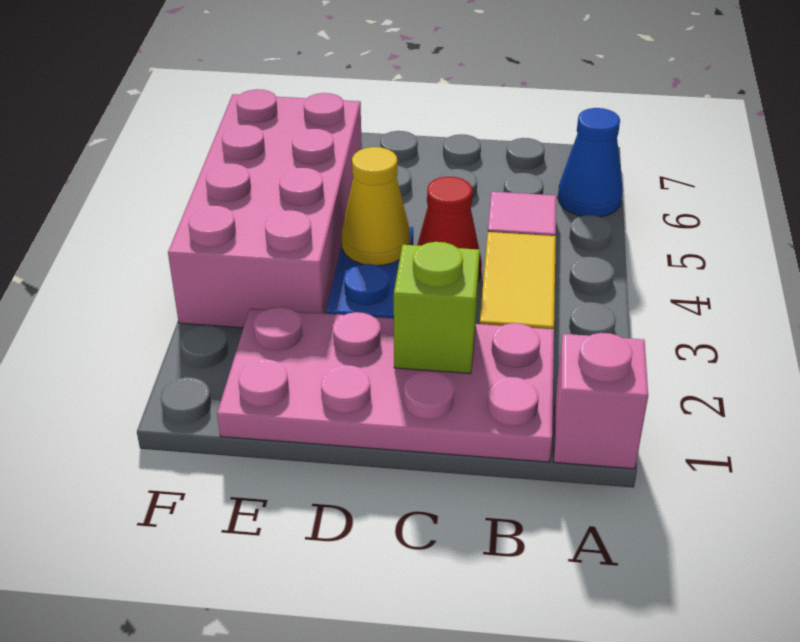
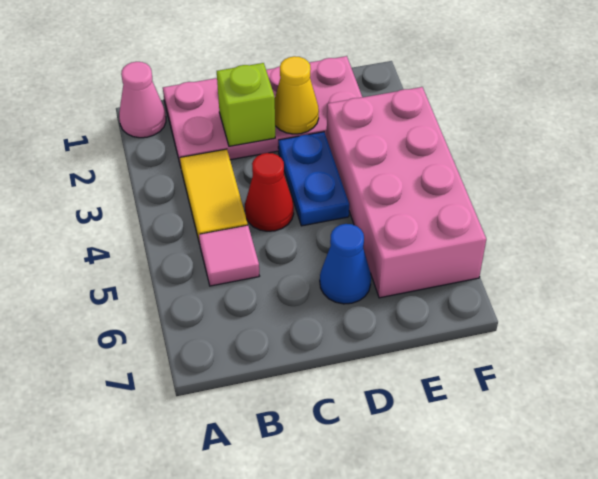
pink 1x1 brick [554,333,648,469] -> pink 1x1 cone [119,62,166,138]
blue 1x1 cone [558,108,623,217] -> blue 1x1 cone moved to [320,224,371,304]
yellow 1x1 cone [342,147,410,266] -> yellow 1x1 cone moved to [275,56,319,134]

